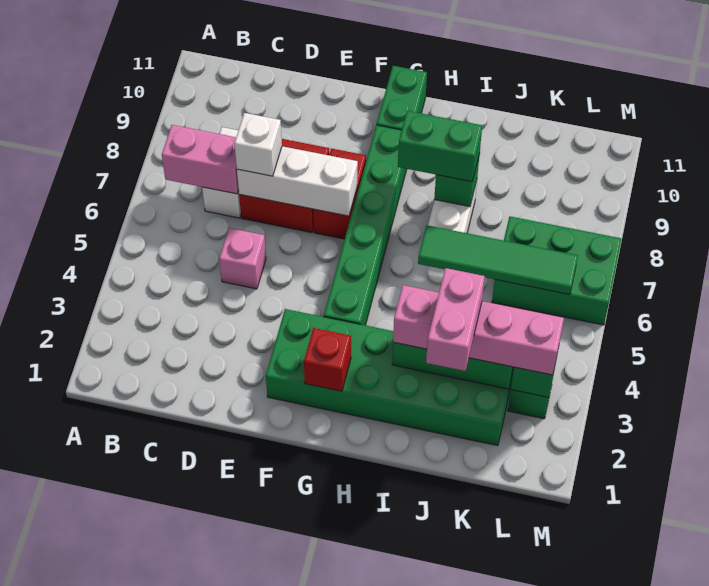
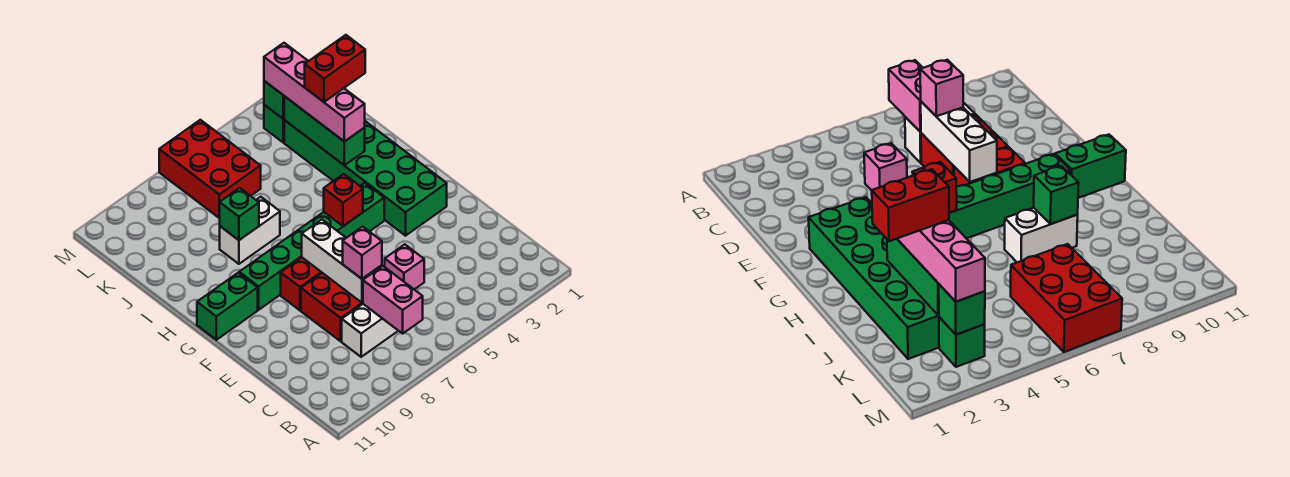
white 1x1 brick [235,113,282,176] -> pink 1x1 brick [343,227,382,279]
red 1x1 brick [304,328,351,391] -> red 1x1 brick moved to [324,174,363,226]
green 1x2 brick [398,111,482,182] -> none
green 1x4 tile [418,225,578,294] -> none
pink 1x2 brick [426,268,485,371] -> red 1x2 brick [305,35,365,102]
green 2x3 brick [492,216,621,325] -> red 2x3 brick [159,120,261,218]

